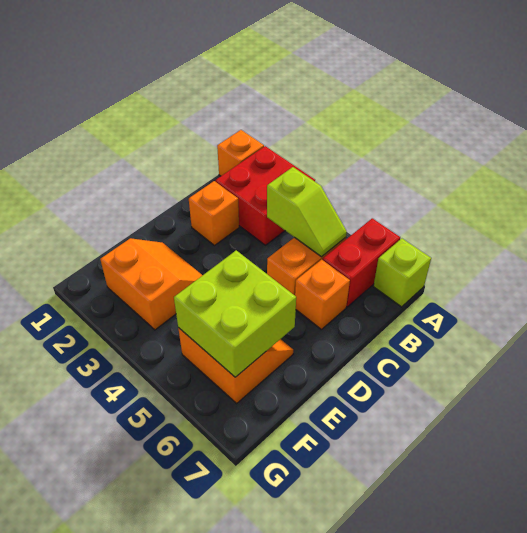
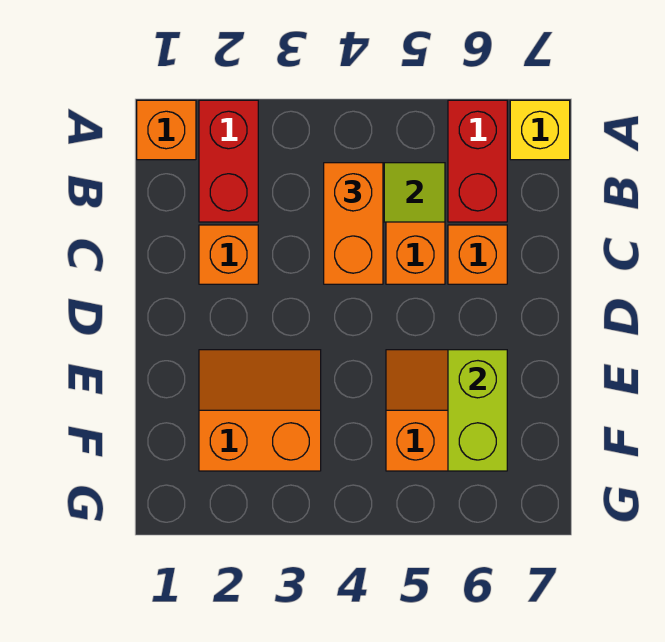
red 2x2 brick [216,146,315,245] -> red 1x2 brick [199,100,258,222]
lime 1x1 brick [373,239,431,307] -> yellow 1x1 brick [510,100,570,160]
none -> orange 1x2 brick [324,163,383,284]
lime 2x2 brick [174,250,296,377] -> lime 1x2 brick [448,350,507,471]

